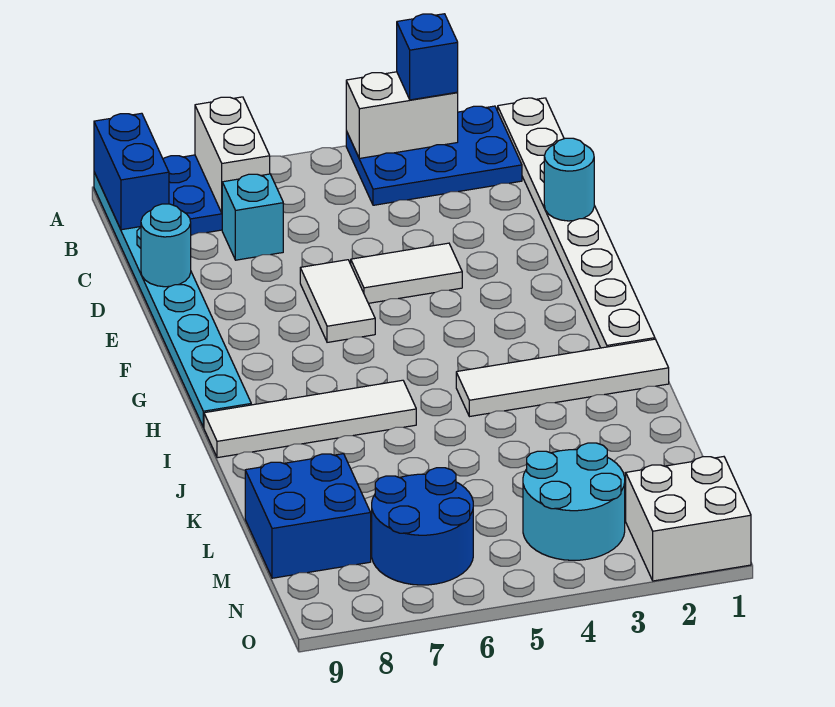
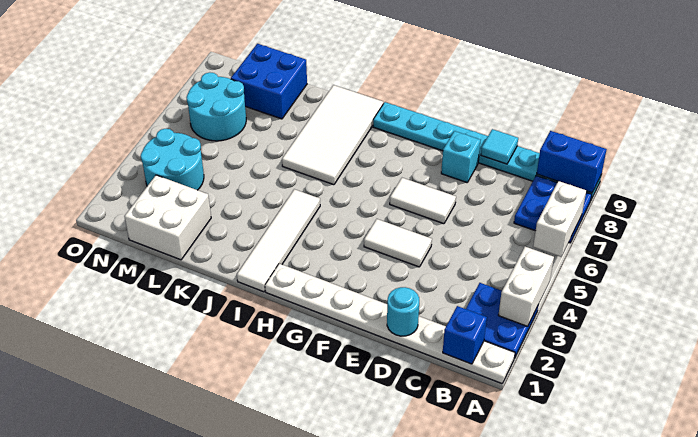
blue 2x3 plate [346,106,522,205] -> blue 2x2 plate [466,283,538,358]
blue 1x1 brick [397,14,458,100] -> blue 1x1 brick moved to [443,306,487,364]
white 1x2 brick [195,97,270,213] -> white 1x2 brick turned to [533,181,586,257]
cyan 1x1 brick [222,174,283,260] -> cyan 1x1 brick moved to [441,131,480,182]
cyan 1x1 round brick [141,204,191,287] -> cyan 1x1 tile [481,129,518,164]
white 1x2 tile [351,243,462,303] -> white 1x2 tile turned to [364,219,432,267]
white 1x4 tile [204,380,416,458] -> white 2x4 tile [282,85,383,185]
blue 2x2 round brick [372,468,473,585] -> cyan 2x2 round brick [186,72,246,141]
white 2x2 brick [626,457,751,581] -> white 2x2 brick moved to [124,175,211,260]

